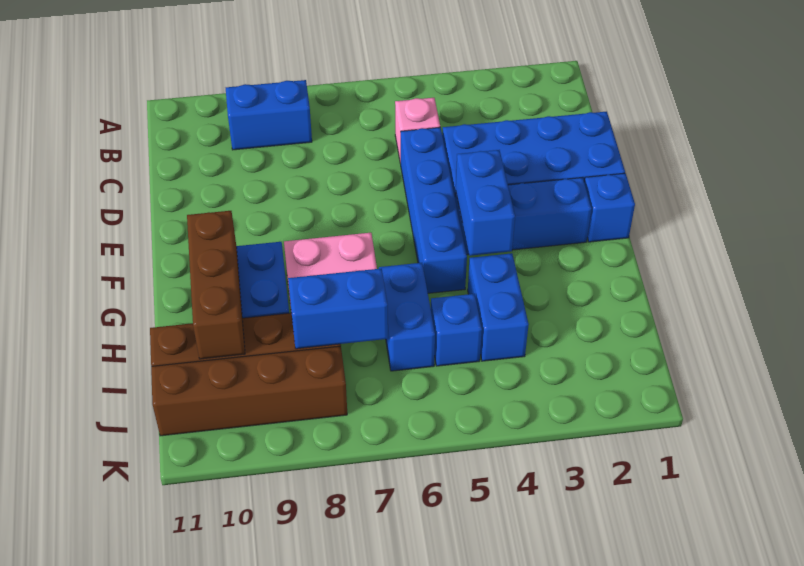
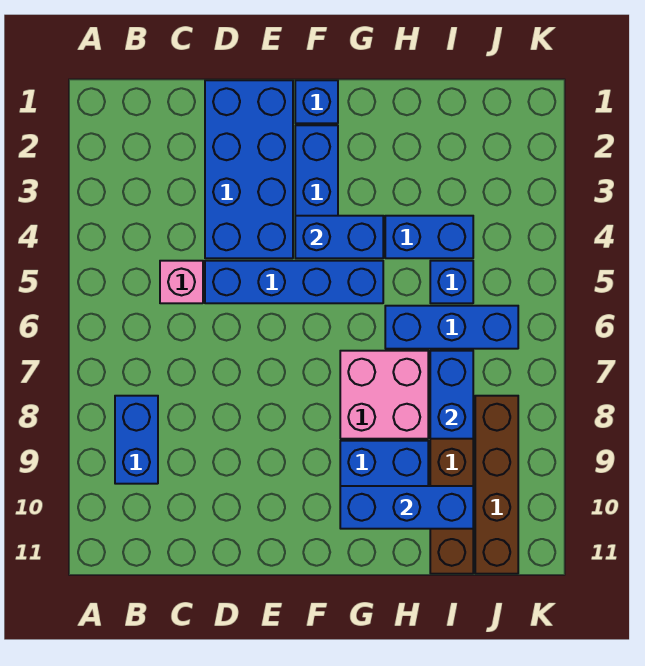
brown 1x3 brick [187,211,245,359] -> blue 1x3 brick [340,486,473,529]
blue 1x2 brick [379,263,435,371] -> blue 1x3 brick [385,306,518,349]

